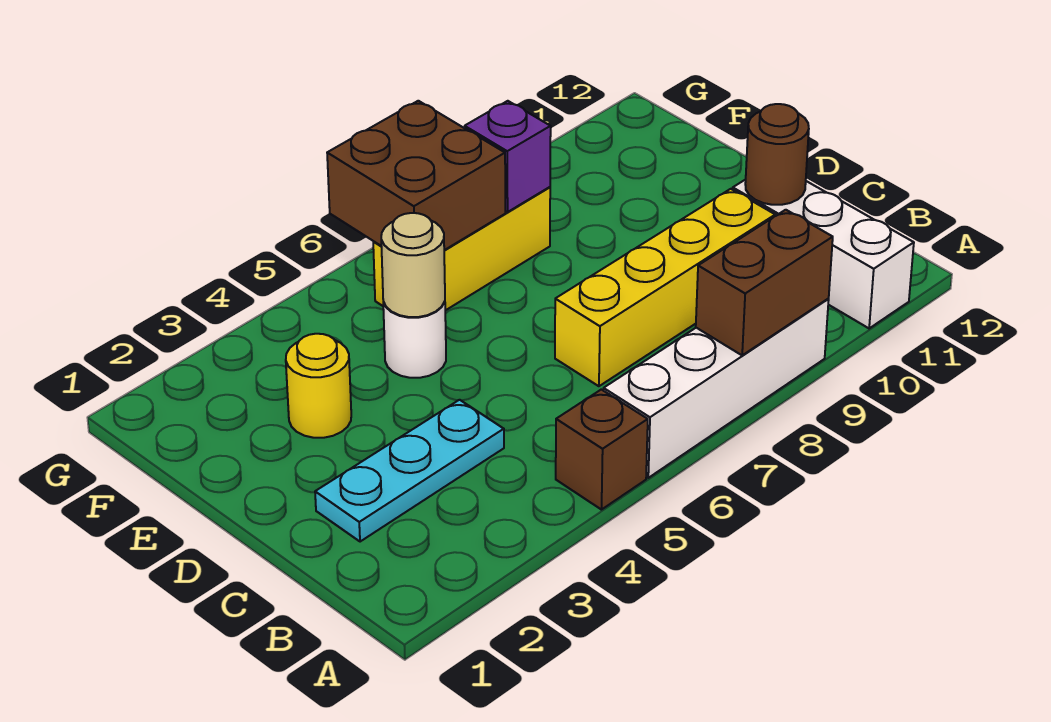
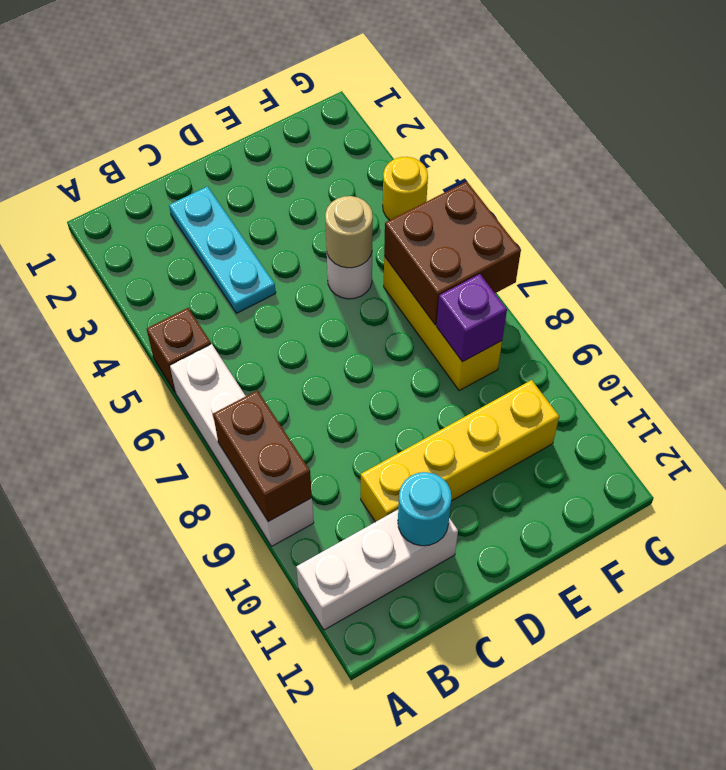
yellow 1x4 brick [555,189,775,386] -> yellow 1x4 brick turned to [361,380,559,522]
brown 1x1 round brick [745,104,809,205] -> cyan 1x1 round brick [398,472,452,546]
yellow 1x1 round brick [286,334,351,438] -> yellow 1x1 round brick moved to [383,157,428,220]

